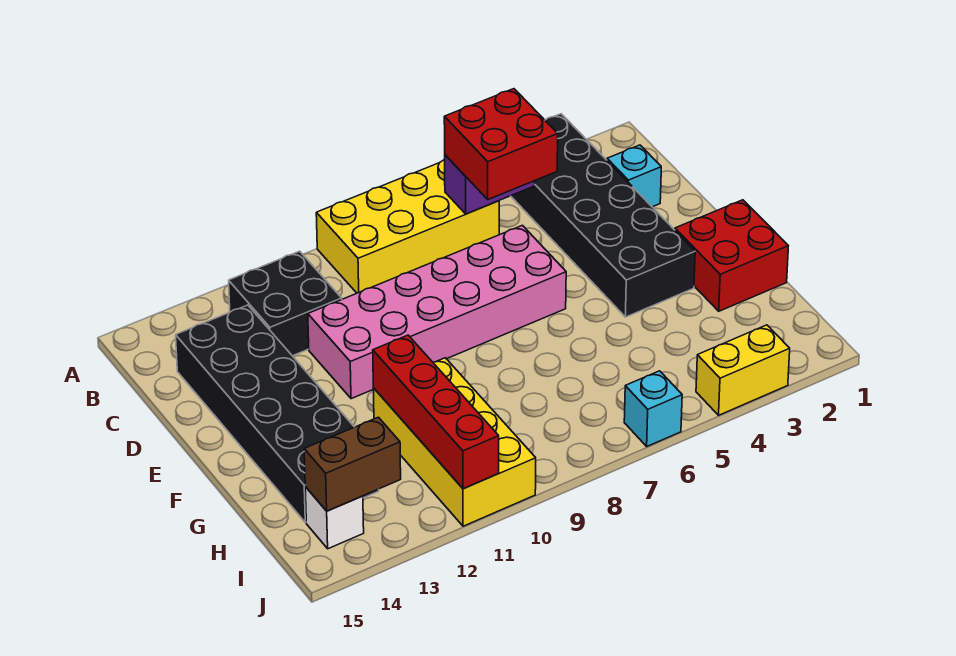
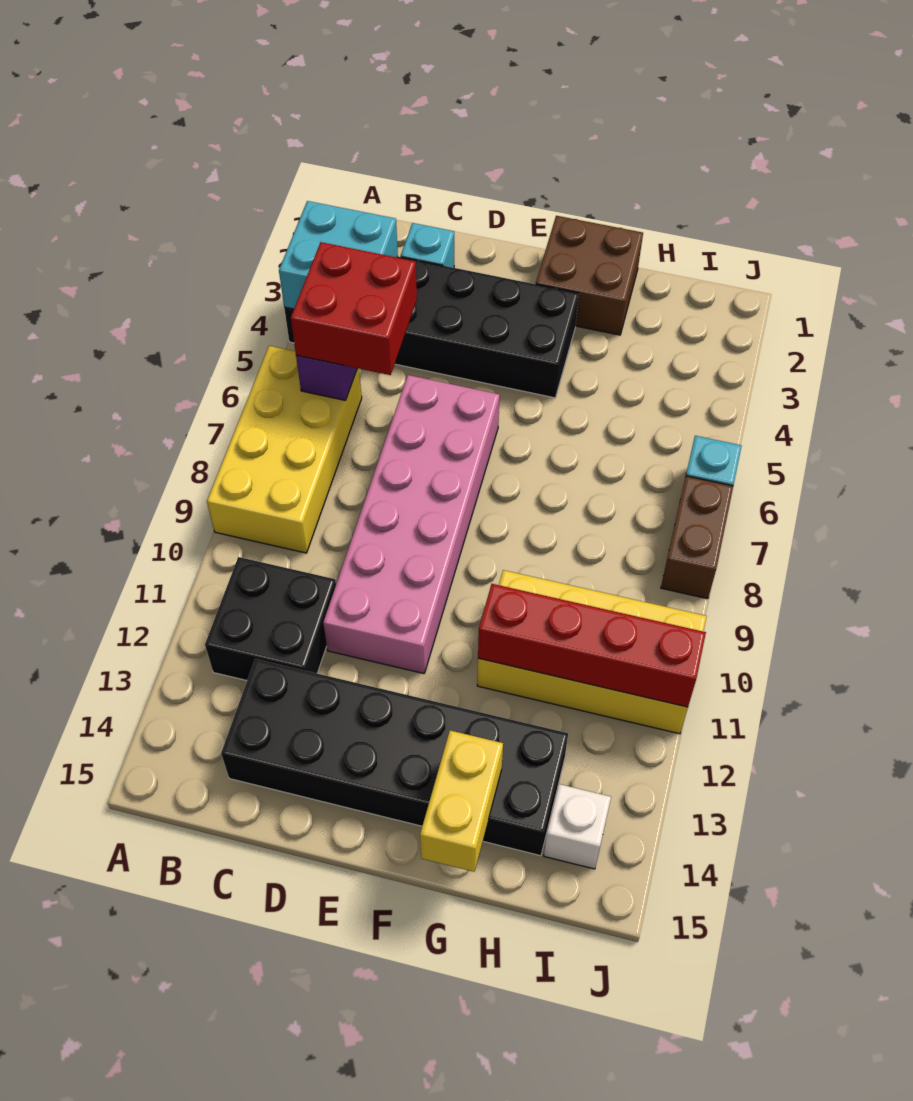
none -> cyan 2x2 brick [279,201,398,309]
red 2x2 brick [675,200,788,311] -> brown 2x2 brick [536,216,643,335]
brown 1x2 brick [304,417,401,511] -> brown 1x2 brick moved to [661,476,733,599]
yellow 1x2 brick [696,325,790,415] -> yellow 1x2 brick moved to [420,731,503,872]

